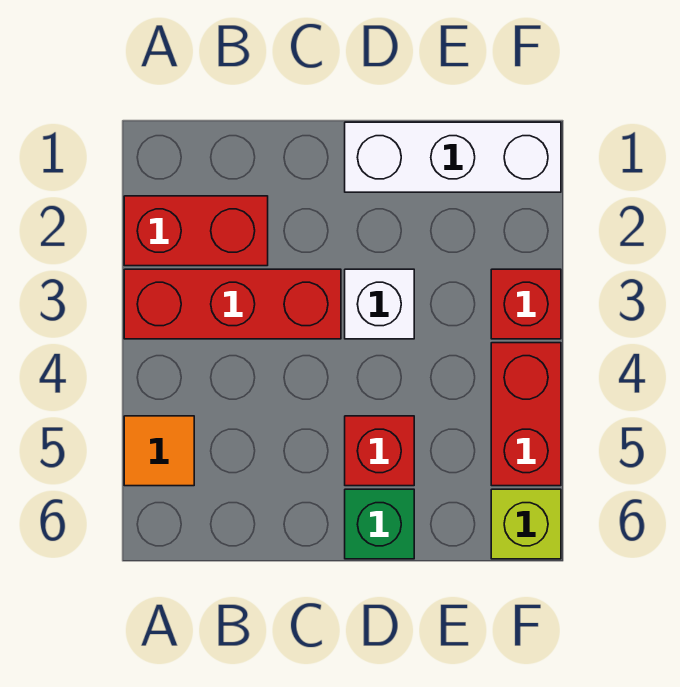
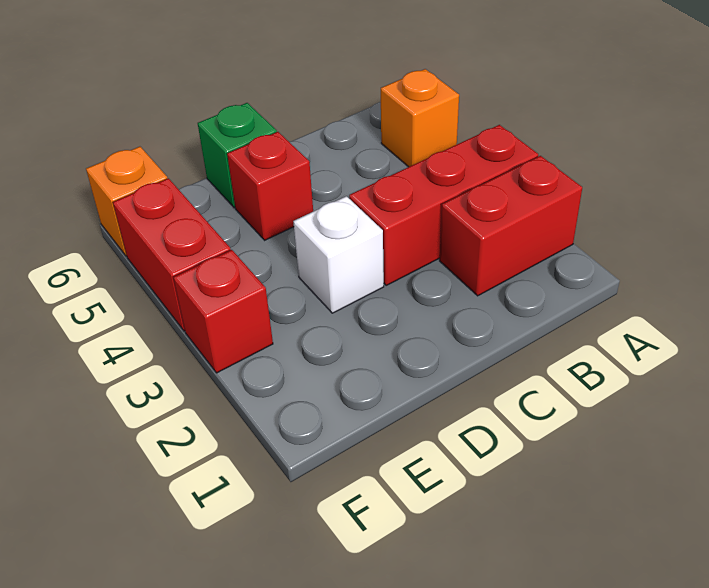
orange 1x1 tile [124,416,194,486] -> orange 1x1 brick [381,69,459,167]
white 1x3 brick [345,122,561,192] -> none
lime 1x1 brick [491,489,561,559] -> orange 1x1 brick [86,147,168,256]

